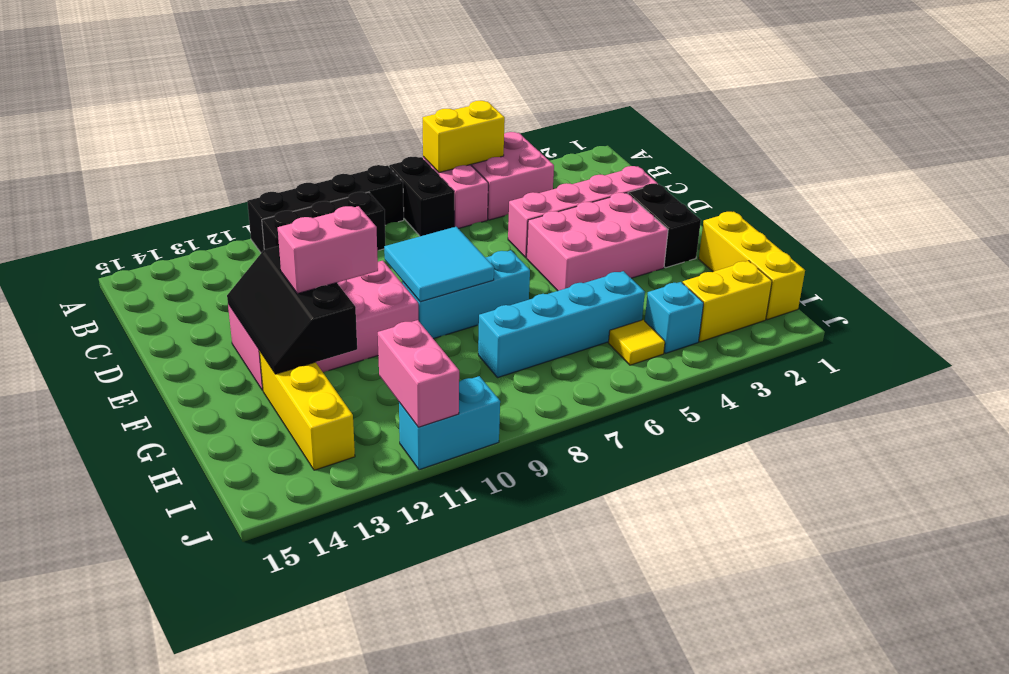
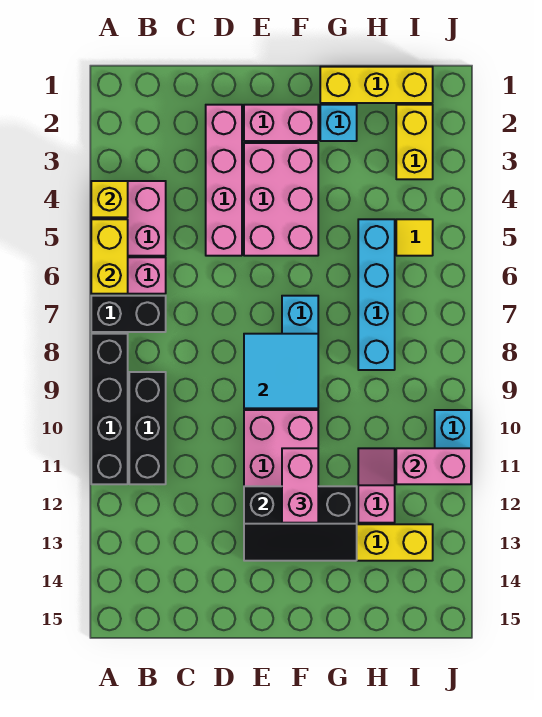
none -> yellow 1x1 brick [91,181,128,217]
black 1x2 brick [628,184,701,268] -> pink 1x2 brick [244,105,318,141]
none -> pink 1x2 slope [358,448,395,523]
cyan 1x1 brick [645,282,704,353] -> cyan 1x1 brick moved to [320,105,357,141]

